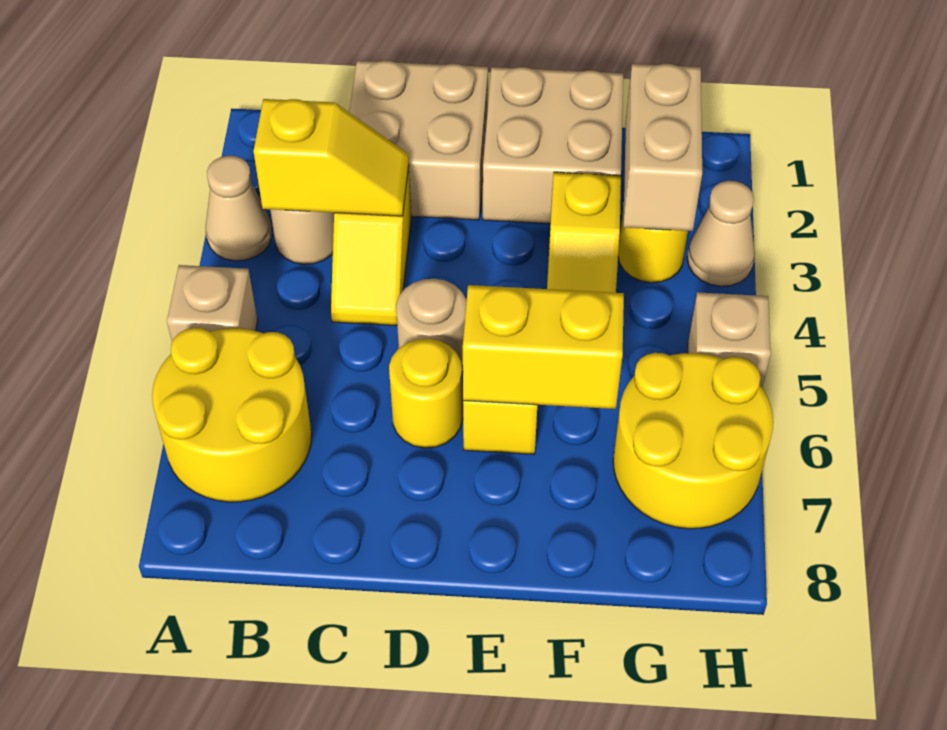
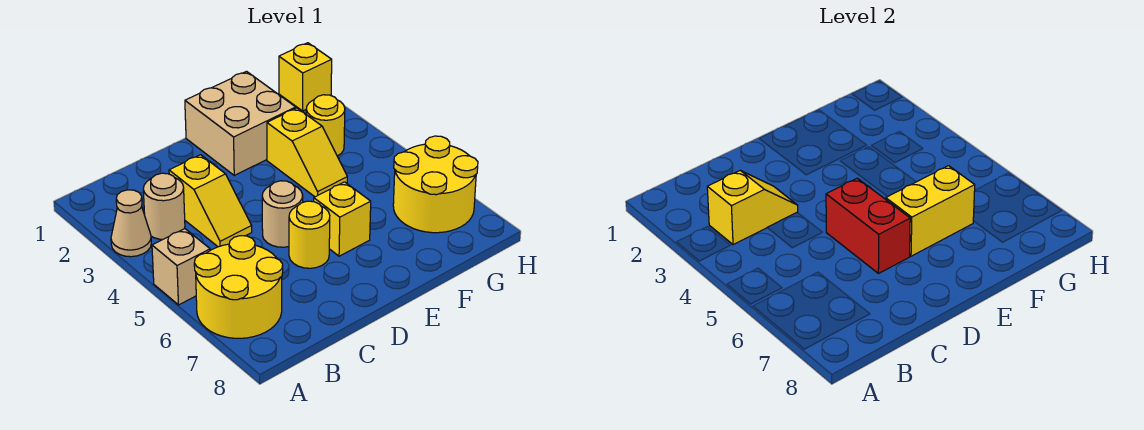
tan 2x2 brick [349,60,488,220] -> none
none -> red 1x2 brick [826,178,910,274]
tan 1x2 brick [623,64,702,231] -> none
none -> yellow 1x1 brick [279,43,332,111]
tan 1x1 cone [687,181,755,286] -> none
tan 1x1 brick [688,292,771,387] -> none

